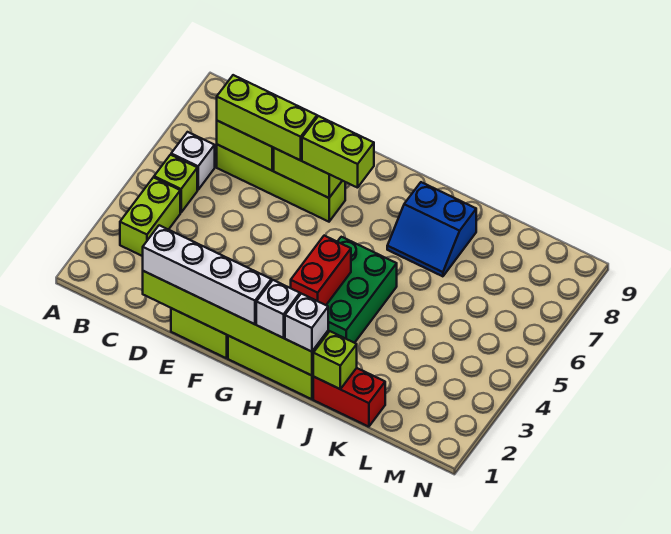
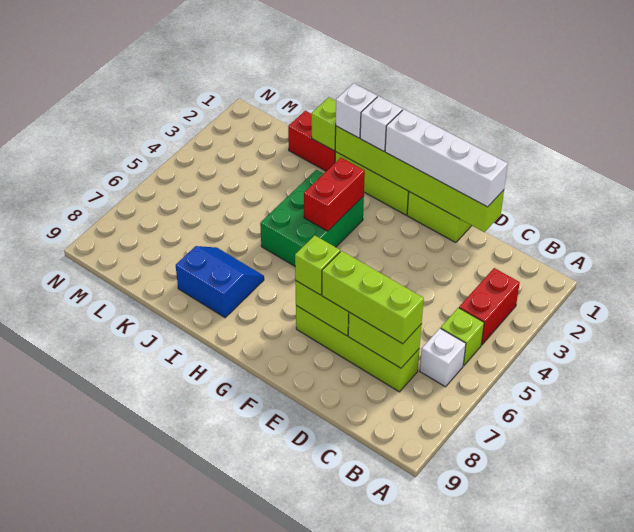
lime 1x2 brick [120,177,180,256] -> red 1x2 brick [459,268,520,345]
lime 1x2 brick [302,116,374,188] -> lime 1x1 brick [295,235,340,295]

